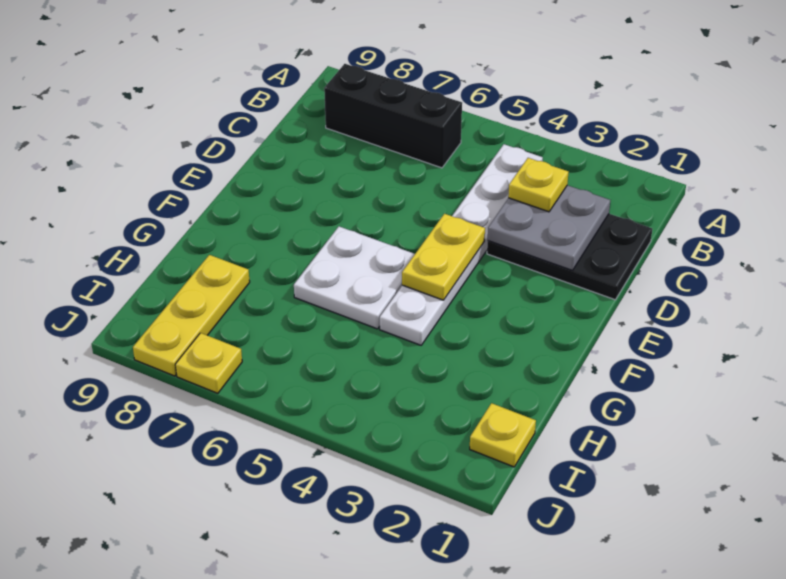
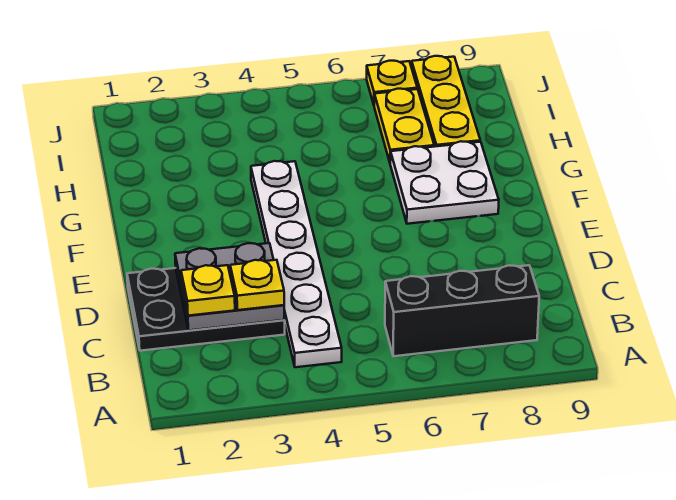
yellow 1x2 plate [402,214,485,300] -> yellow 1x2 plate moved to [374,89,434,162]
white 2x2 plate [294,226,415,329] -> white 2x2 plate moved to [390,141,499,224]
yellow 1x1 plate [470,403,536,467] -> yellow 1x1 plate moved to [181,265,235,316]

